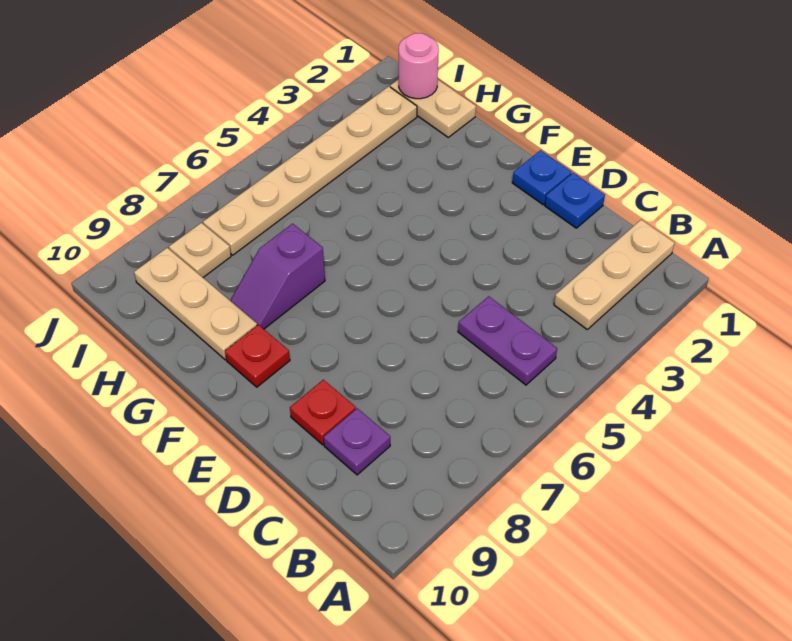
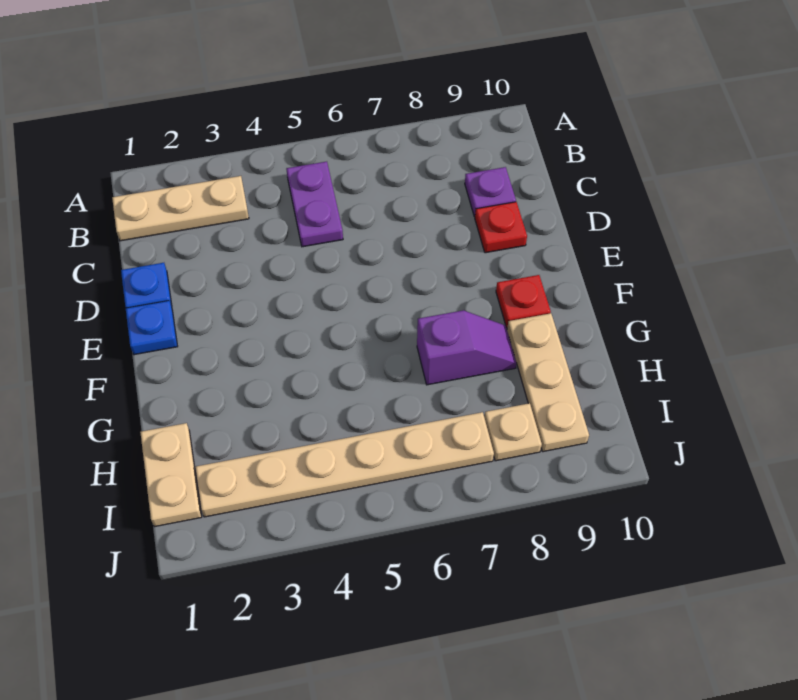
pink 1x1 round brick [399,33,439,99] -> none

